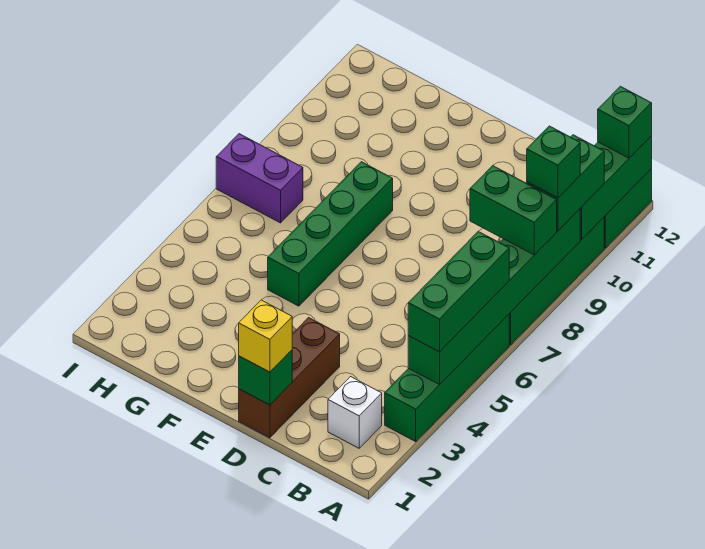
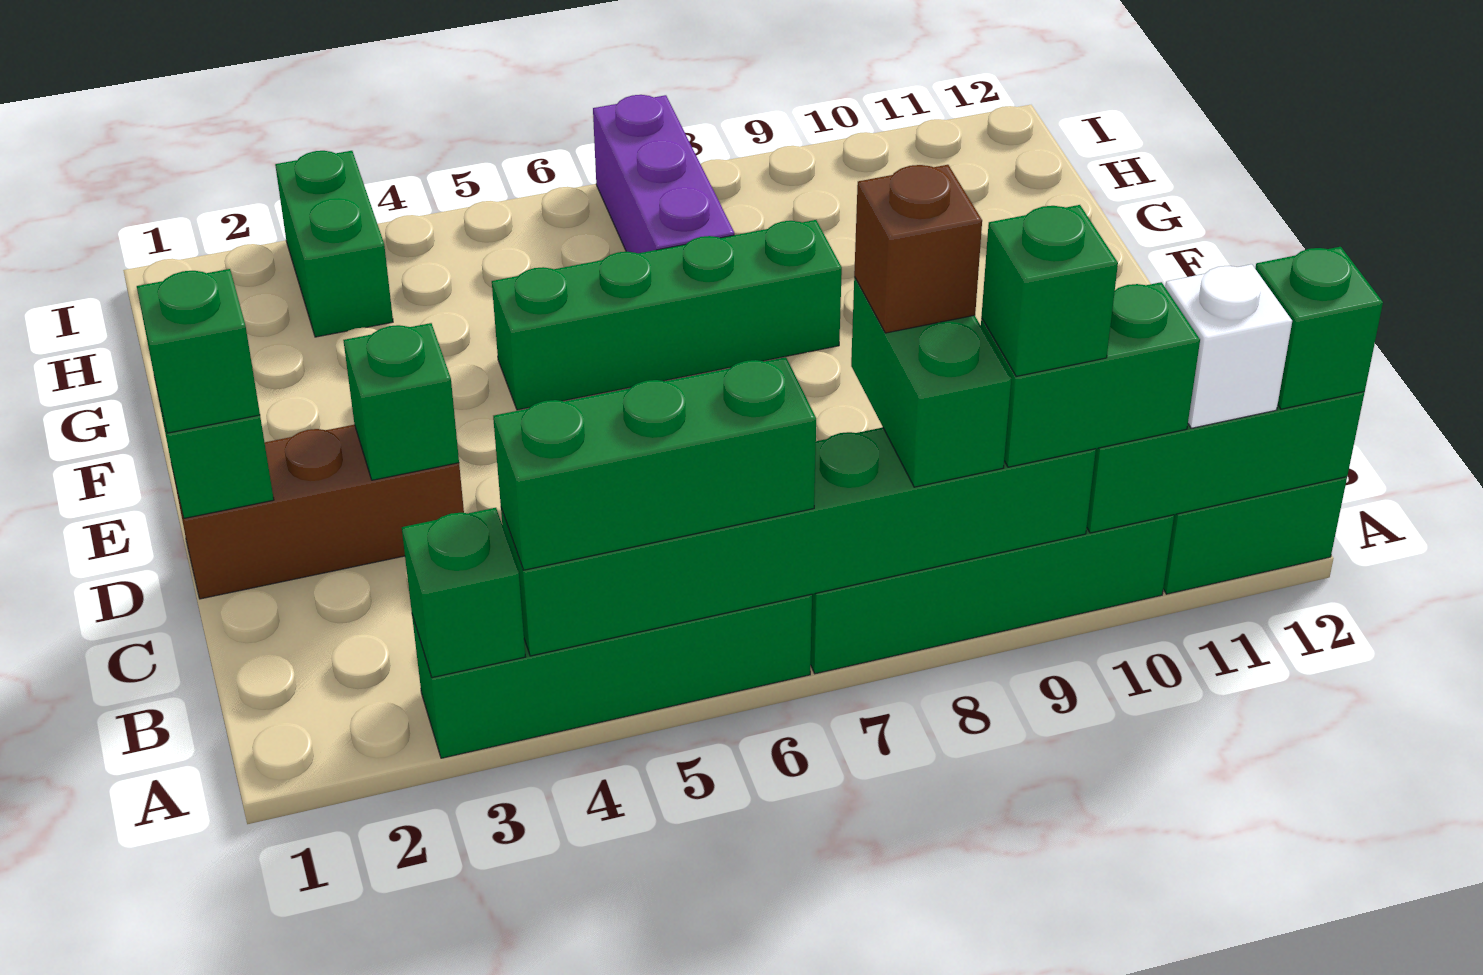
none -> green 1x1 brick [402,508,525,678]
white 1x1 brick [328,377,382,448] -> white 1x1 brick moved to [1165,264,1292,428]
none -> brown 1x1 brick [854,165,982,333]
yellow 1x1 brick [239,300,292,372] -> green 1x1 brick [137,269,260,433]
none -> green 1x1 brick [343,323,459,480]
none -> green 1x2 brick [275,151,393,337]
purple 1x2 brick [216,134,303,223] -> purple 1x3 brick [593,95,734,253]

